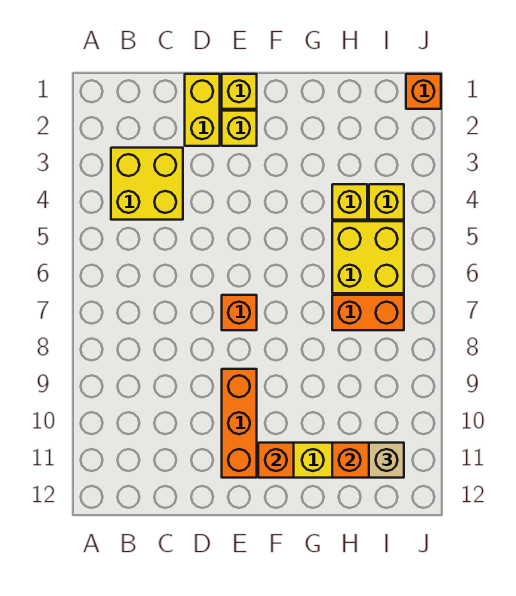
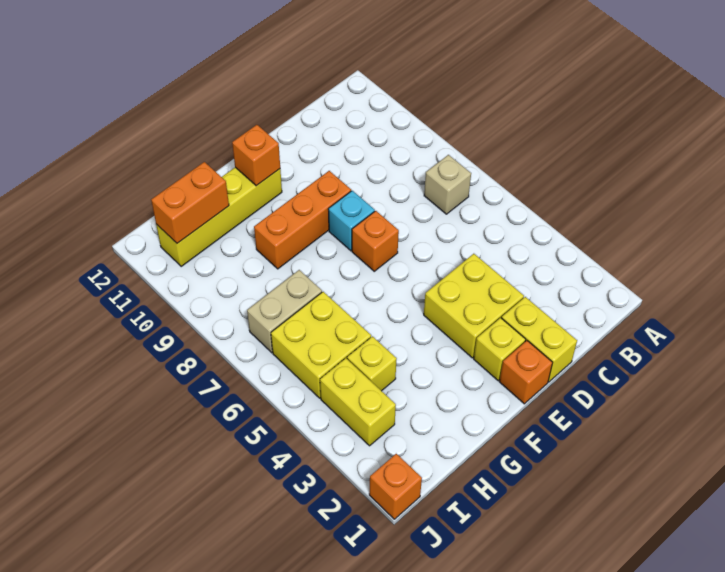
yellow 2x2 brick [111,148,183,220] -> yellow 2x2 brick moved to [424,254,524,358]
yellow 1x1 brick [222,74,257,109] -> orange 1x1 brick [499,341,553,404]
none -> cyan 1x1 brick [328,191,375,251]
orange 1x3 brick [222,369,257,478] -> orange 1x3 brick turned to [254,171,351,269]
orange 1x2 brick [332,295,404,330] -> tan 1x2 brick [247,270,322,353]
yellow 1x1 brick [369,184,404,220] -> yellow 1x2 brick [320,358,396,446]
tan 1x1 brick [369,443,404,478] -> tan 1x1 brick moved to [424,155,471,214]

